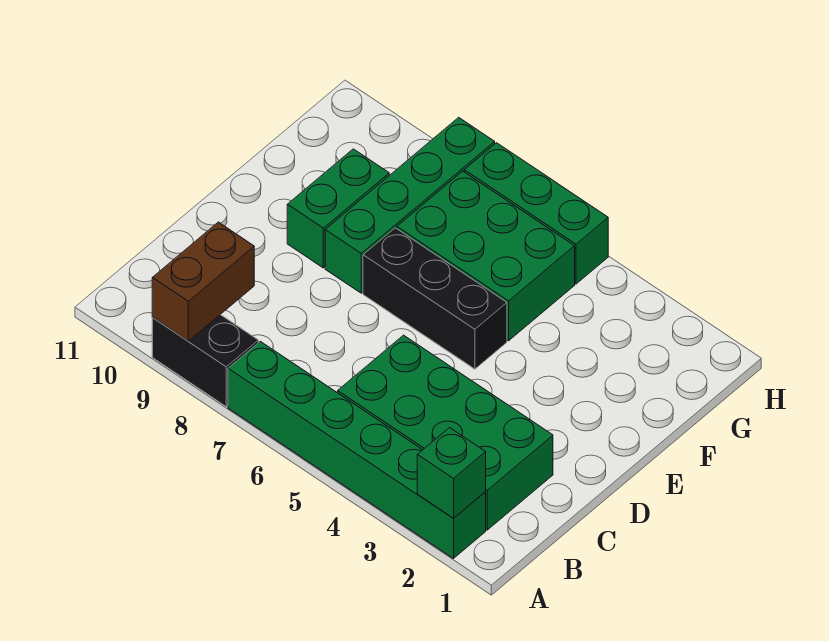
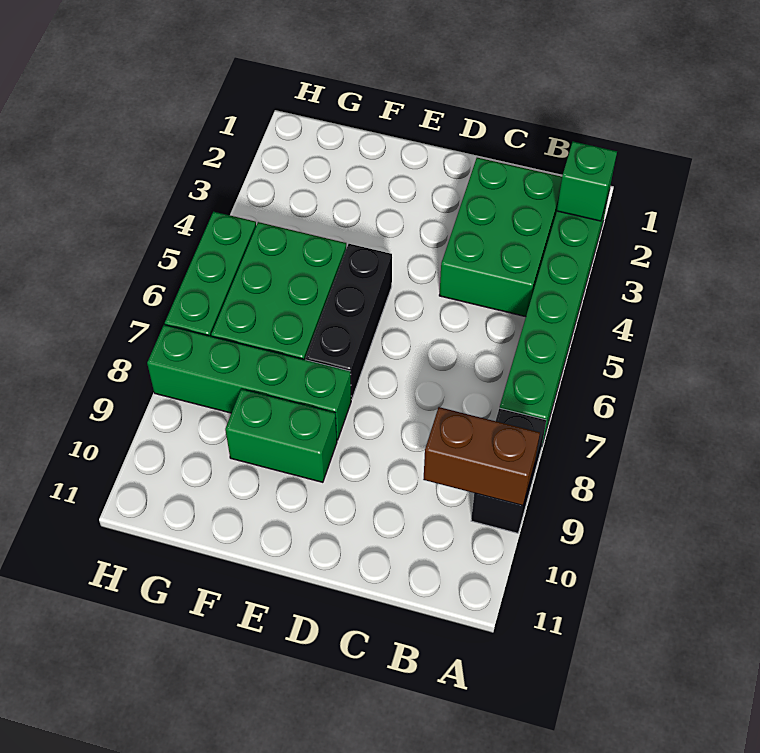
green 2x4 brick [338,335,553,530] -> green 2x3 brick [439,158,562,317]

